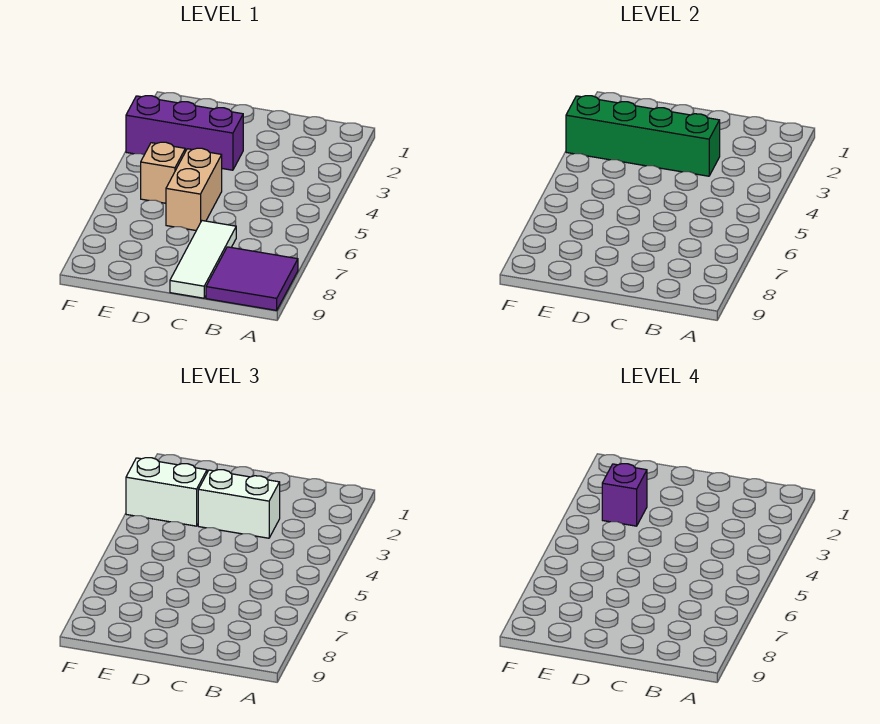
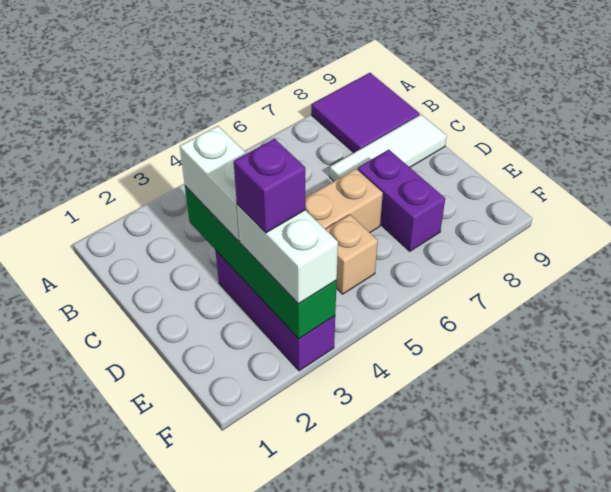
none -> purple 1x2 brick [357,150,445,251]

